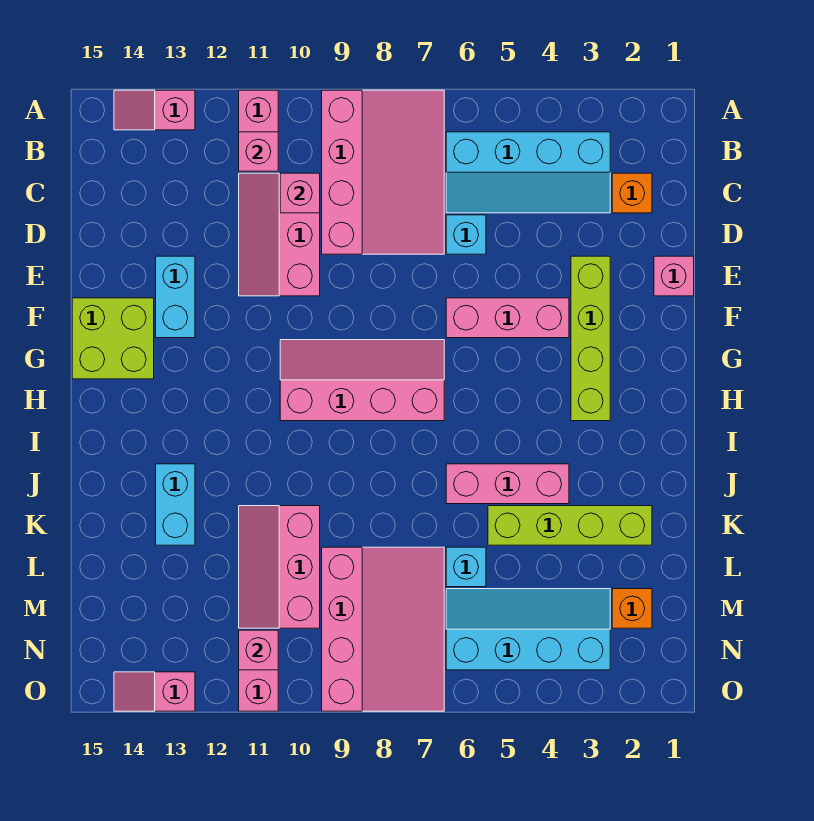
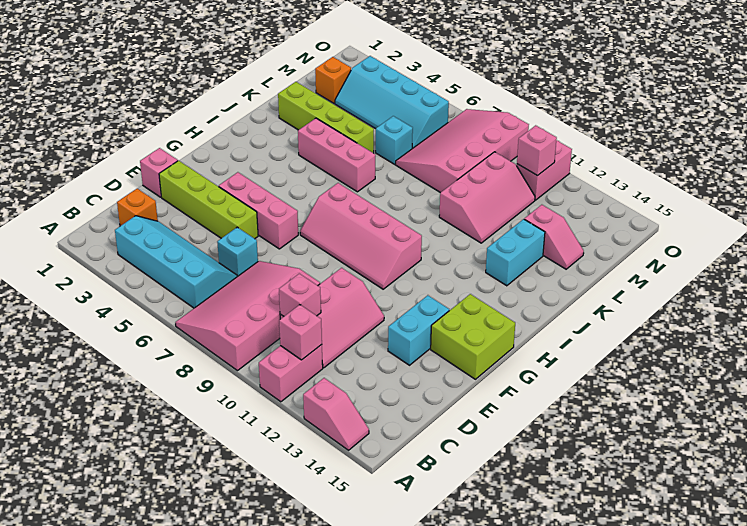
lime 1x4 brick [571,256,610,421] -> lime 1x4 brick turned to [159,160,258,239]
pink 1x2 slope [114,672,195,711] -> pink 1x2 slope moved to [524,205,584,269]

